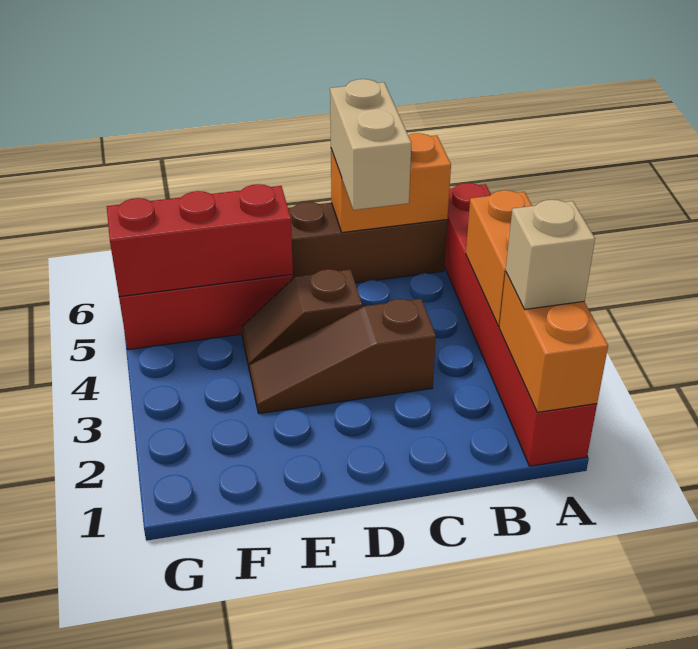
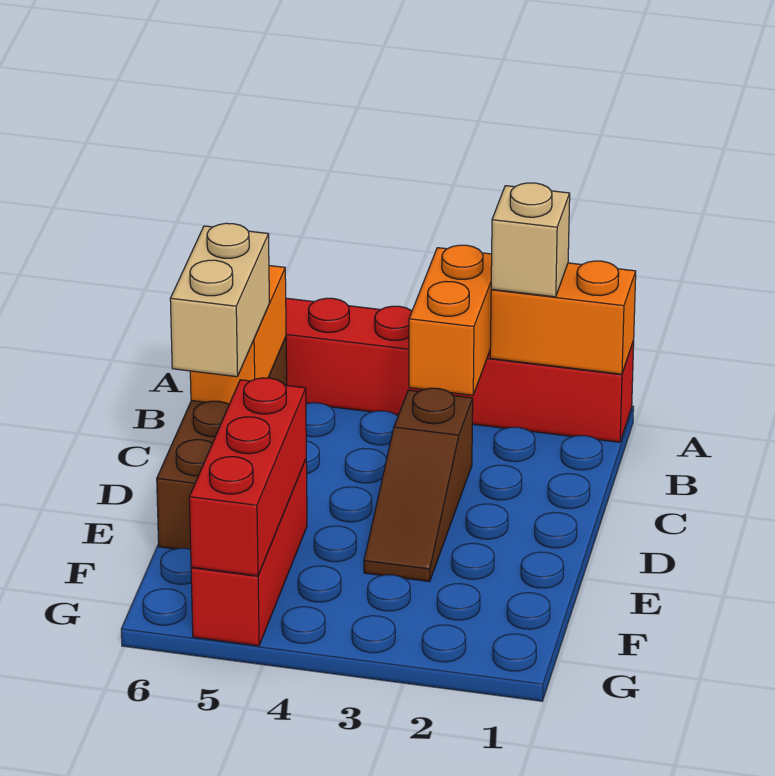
orange 1x2 brick [466,190,532,326] -> orange 1x2 brick turned to [409,245,492,395]
tan 1x2 brick [330,79,411,210] -> tan 1x2 brick turned to [170,223,269,377]
brown 1x2 slope [242,269,362,371] -> none

